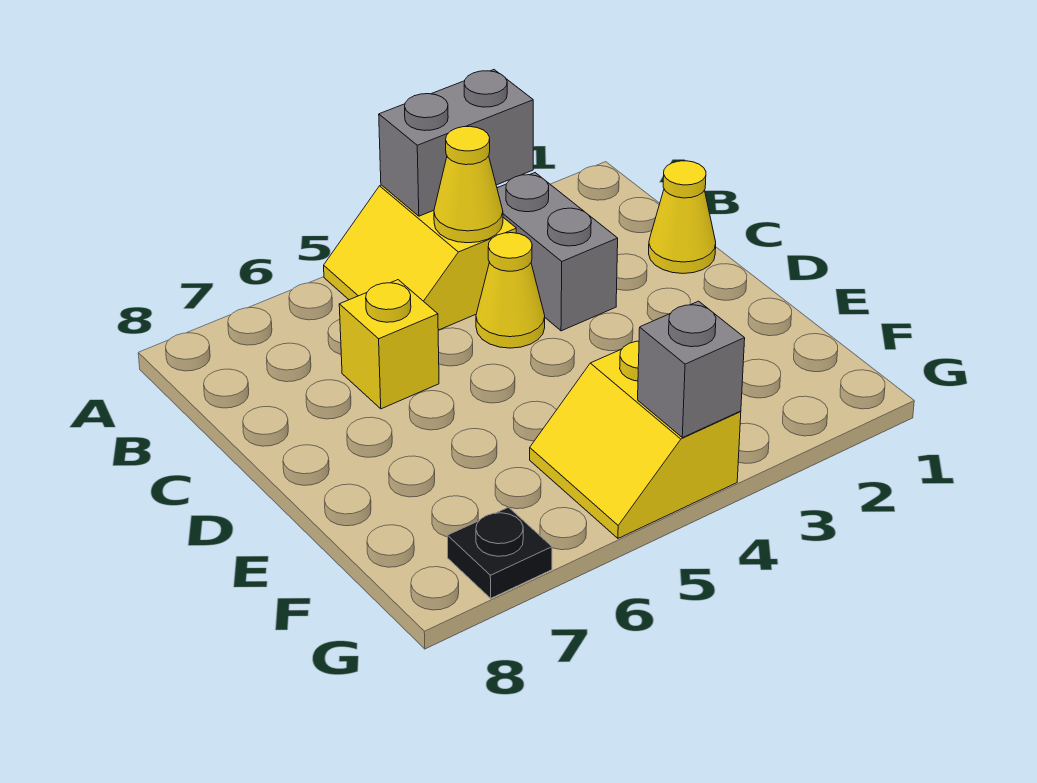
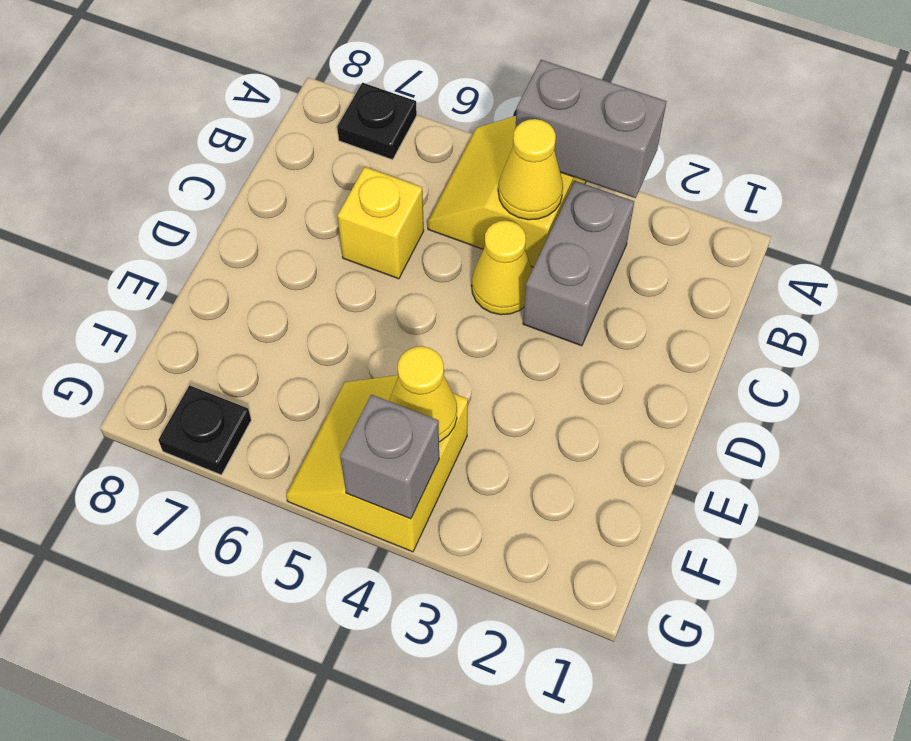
none -> black 1x1 plate [337,83,417,160]
yellow 1x1 cone [649,161,716,274] -> yellow 1x1 cone moved to [389,346,457,442]

